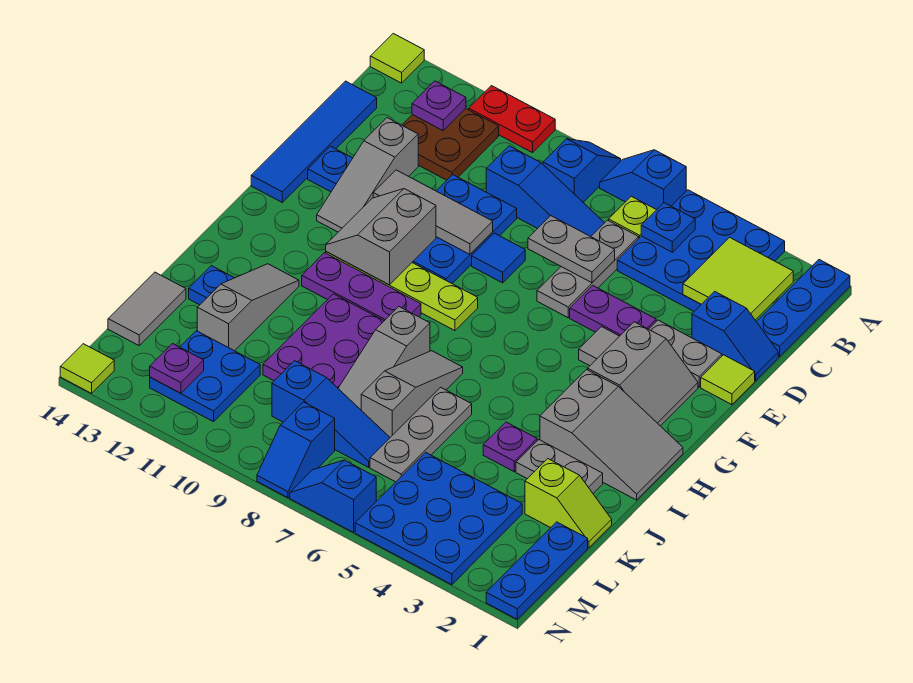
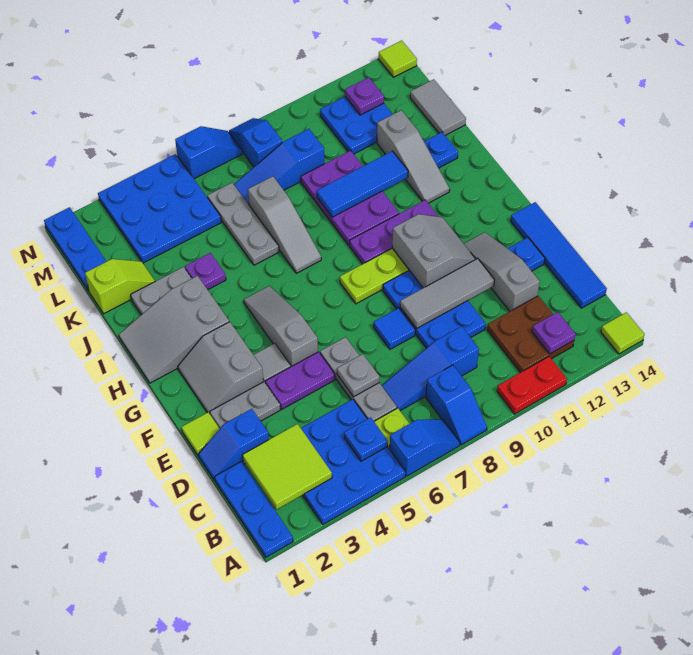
grey 1x2 plate [528,216,615,283] -> grey 1x1 plate [337,354,380,397]
grey 1x3 slope [338,307,430,410] -> grey 1x3 slope moved to [244,286,318,367]
none -> blue 1x3 tile [317,151,408,217]
lime 1x2 slope [525,459,612,548] -> lime 1x2 slope turned to [85,259,155,314]

